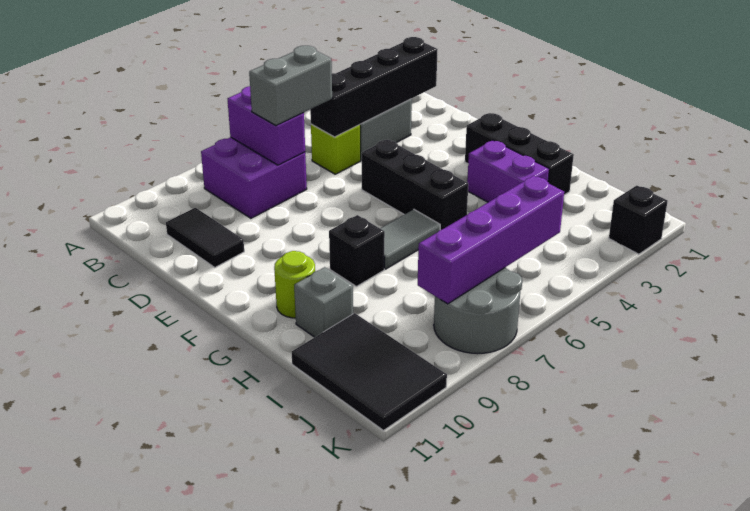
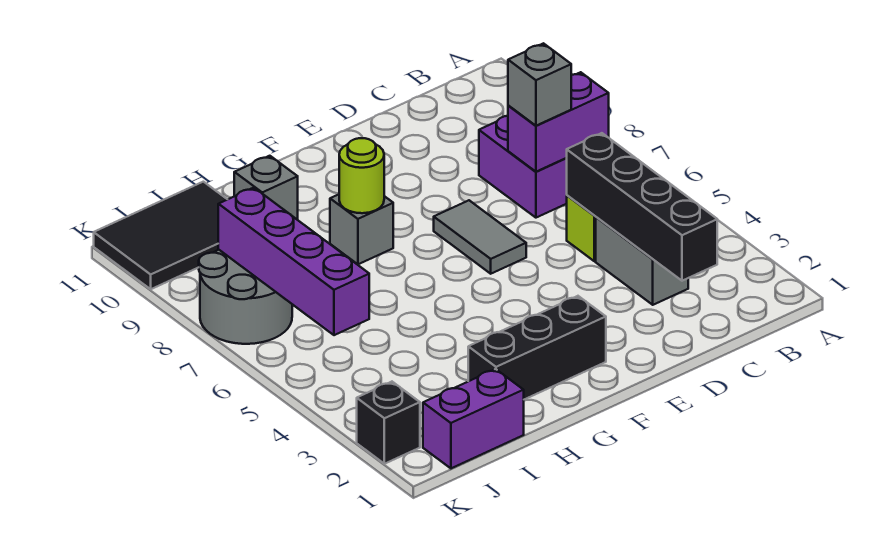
grey 1x2 brick [249,46,332,126] -> grey 1x1 brick [508,43,571,126]
black 1x2 tile [166,208,244,267] -> none
black 1x3 brick [362,139,468,230] -> none
purple 1x2 brick [467,140,549,202] -> purple 1x2 brick moved to [423,369,524,468]
grey 1x2 tile [380,209,440,269] -> grey 1x2 tile moved to [434,200,526,274]
black 1x1 brick [329,215,385,286] -> grey 1x1 brick [330,194,393,264]
lime 1x1 round brick [274,251,315,318] -> lime 1x1 round brick moved to [339,138,384,213]

